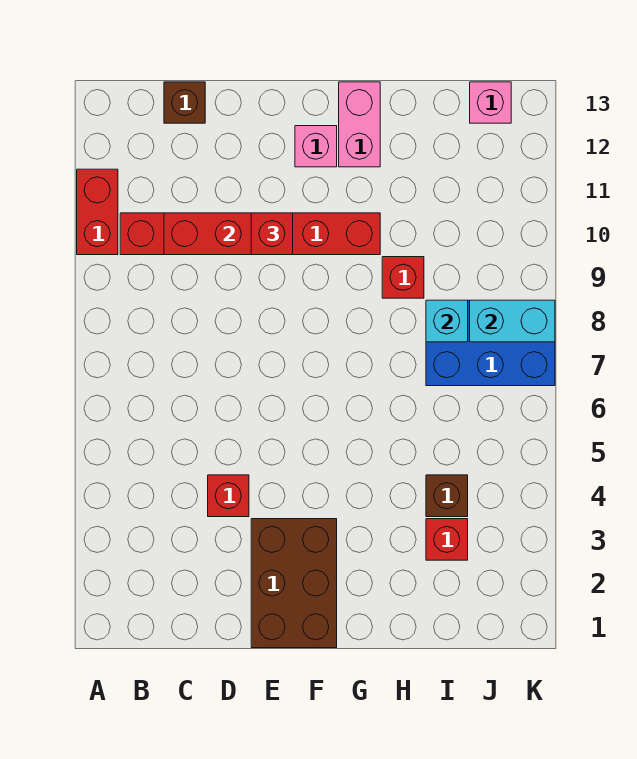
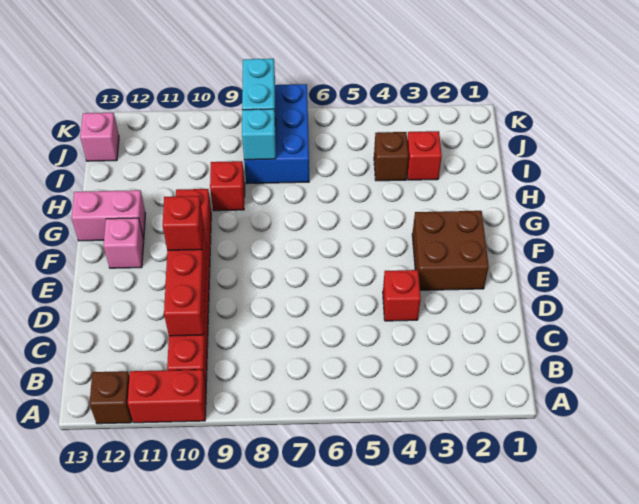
brown 1x1 brick [164,82,205,123] -> brown 1x1 brick moved to [90,371,132,424]
brown 2x3 brick [251,519,337,648] -> brown 2x2 brick [412,211,489,290]

